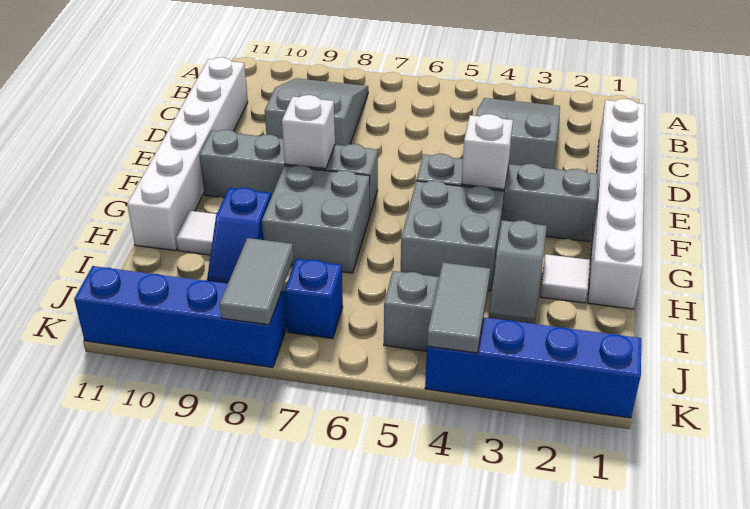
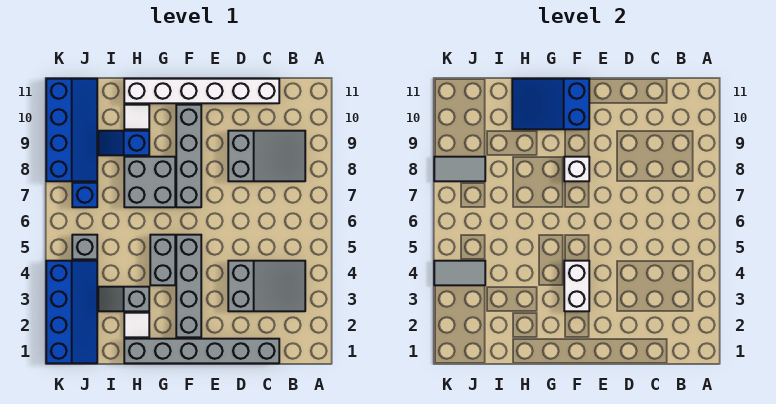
white 1x6 brick [588,99,645,309] -> grey 1x6 brick [124,339,279,363]
white 1x1 brick [461,114,513,189] -> white 1x2 brick [564,261,589,311]
none -> blue 2x3 slope [512,79,589,129]
grey 2x2 brick [401,181,504,291] -> grey 1x2 brick [150,235,175,285]

